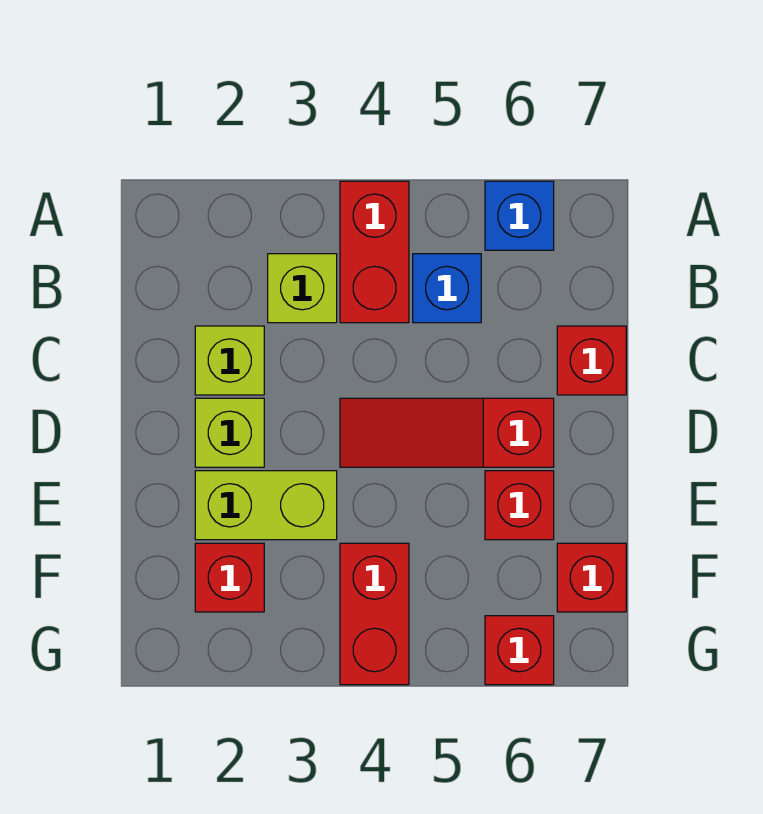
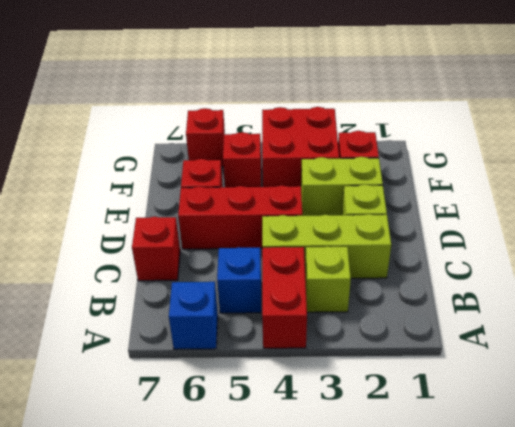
lime 1x1 brick [195,326,264,395] -> lime 1x3 brick [262,214,391,278]
red 1x3 slope [340,398,554,467] -> red 1x3 brick [178,185,302,249]
red 1x2 brick [340,543,409,685] -> red 2x2 brick [262,107,339,187]
red 1x1 brick [557,543,626,612] -> red 1x1 brick moved to [223,132,261,187]

